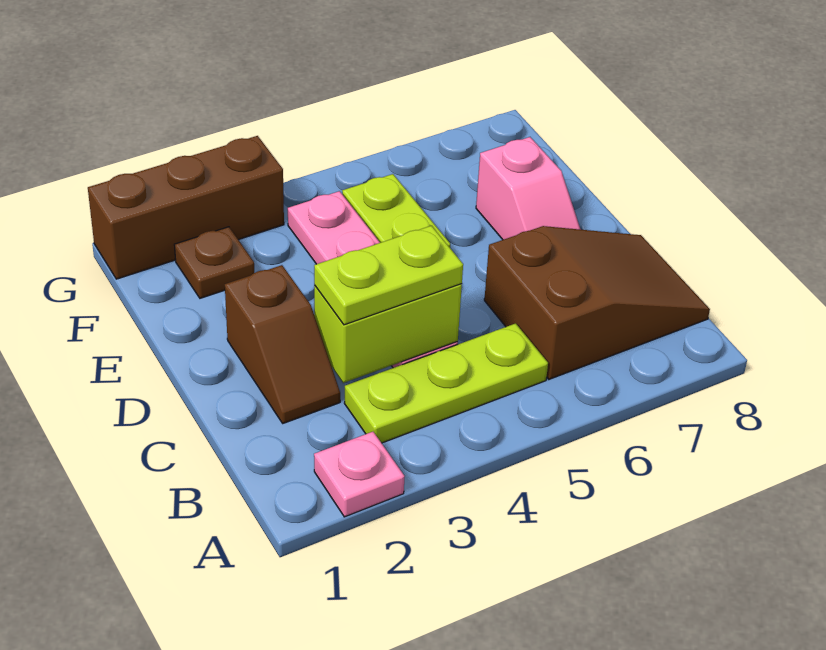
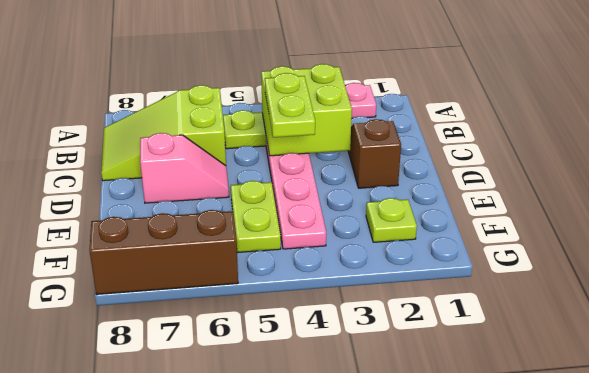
brown 2x3 slope [484,226,710,379] -> lime 2x3 slope [101,85,226,181]
lime 1x2 brick [314,284,462,383] -> lime 2x2 brick [261,64,352,156]
lime 1x2 plate [314,226,463,325] -> lime 1x2 plate turned to [265,73,315,137]
pink 1x2 slope [476,137,581,240] -> pink 1x2 slope turned to [140,133,229,203]
brown 1x1 plate [174,227,254,298] -> lime 1x1 plate [366,198,417,242]
brown 1x3 brick [88,136,284,279] -> brown 1x3 brick moved to [89,210,238,294]

